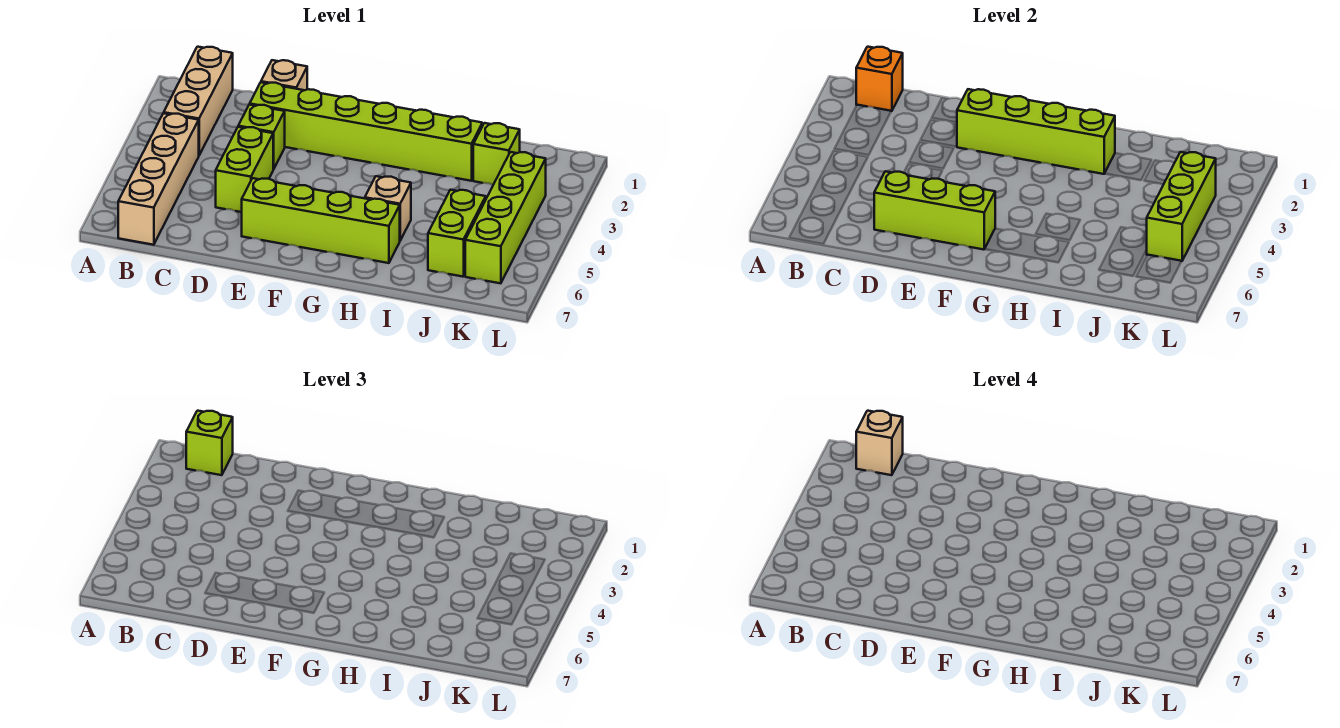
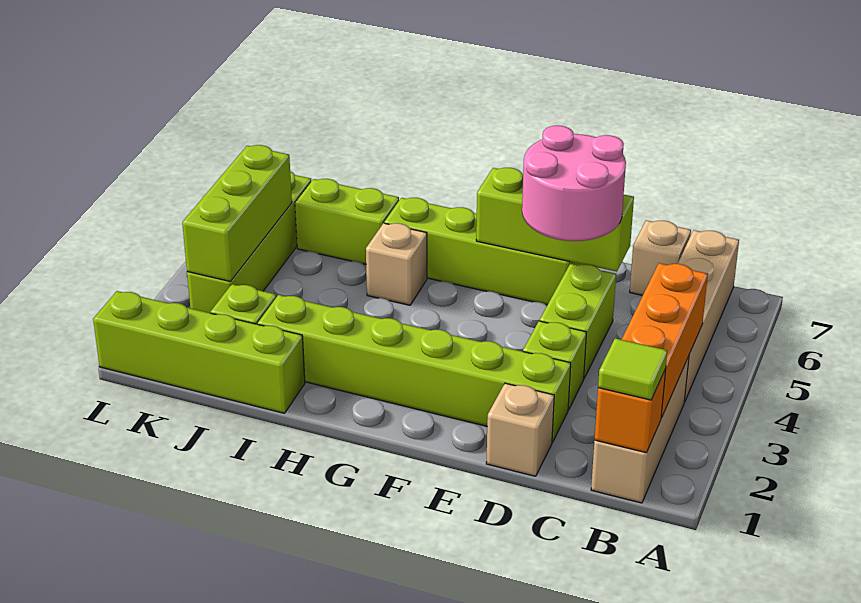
lime 1x1 brick [186,411,233,475] -> lime 1x1 tile [598,338,667,400]
tan 1x1 brick [856,411,903,475] -> tan 1x1 brick moved to [630,220,691,295]
none -> orange 1x3 brick [622,263,708,418]
none -> pink 2x2 round brick [522,126,626,241]
lime 1x4 brick [957,89,1115,174] -> lime 1x4 brick moved to [93,291,305,413]
lime 1x2 brick [428,190,486,277] -> lime 1x2 brick turned to [295,179,399,264]

